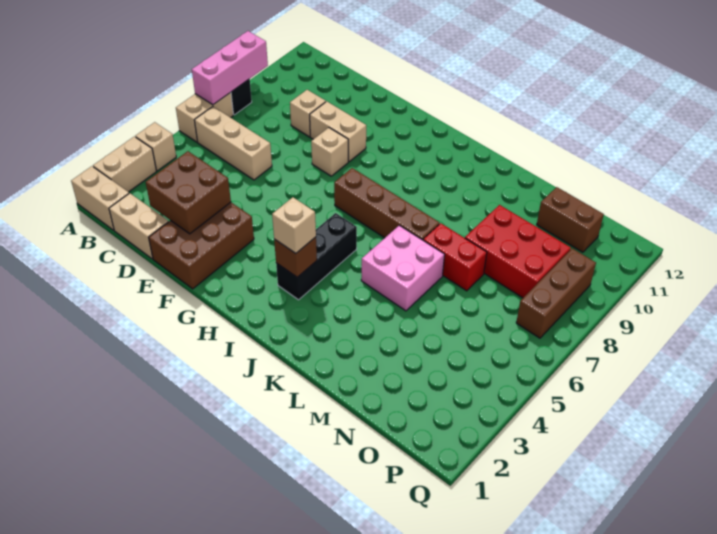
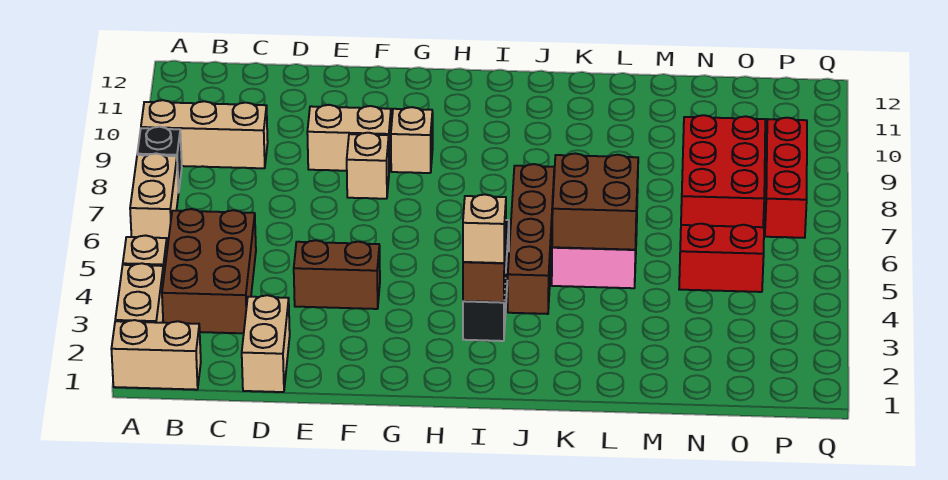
pink 1x3 brick [192,31,268,105] -> none
tan 1x3 brick [194,107,272,180] -> tan 1x3 brick moved to [141,100,268,168]
tan 1x2 brick [109,193,169,259] -> tan 1x2 brick turned to [242,295,290,392]
brown 2x2 brick [146,151,231,234] -> brown 2x2 brick moved to [552,153,638,250]
tan 1x1 brick [290,90,326,137] -> tan 1x1 brick moved to [391,107,433,173]
brown 2x3 brick [149,202,254,289] -> brown 2x3 brick moved to [162,209,256,333]
brown 1x4 brick [334,168,440,240] -> brown 1x4 brick turned to [508,164,554,314]
red 1x2 brick [423,223,487,291] -> red 1x2 brick moved to [679,224,764,292]
red 2x3 brick [465,205,571,298] -> red 2x3 brick turned to [681,115,765,227]
brown 1x2 brick [537,187,604,252] -> brown 1x2 brick moved to [294,240,380,309]
brown 1x3 brick [516,248,596,338] -> red 1x3 brick [765,118,807,238]

